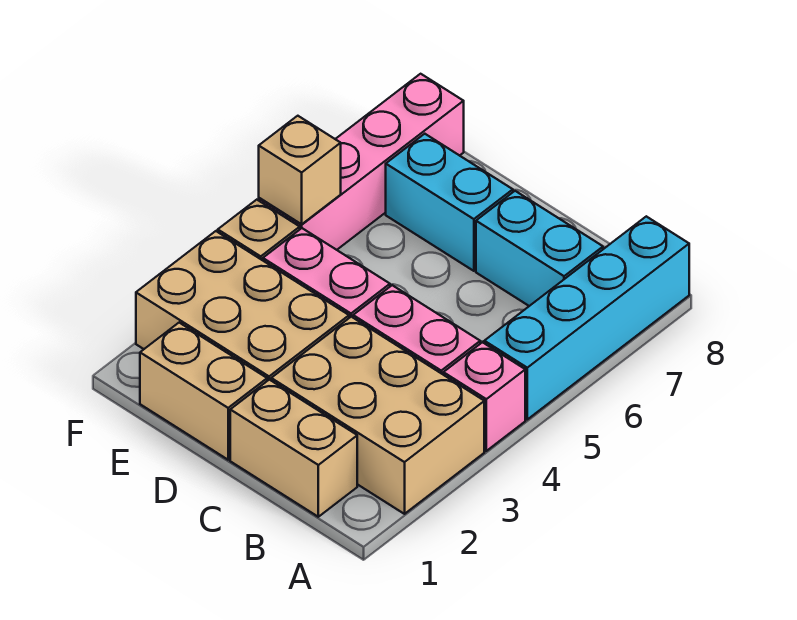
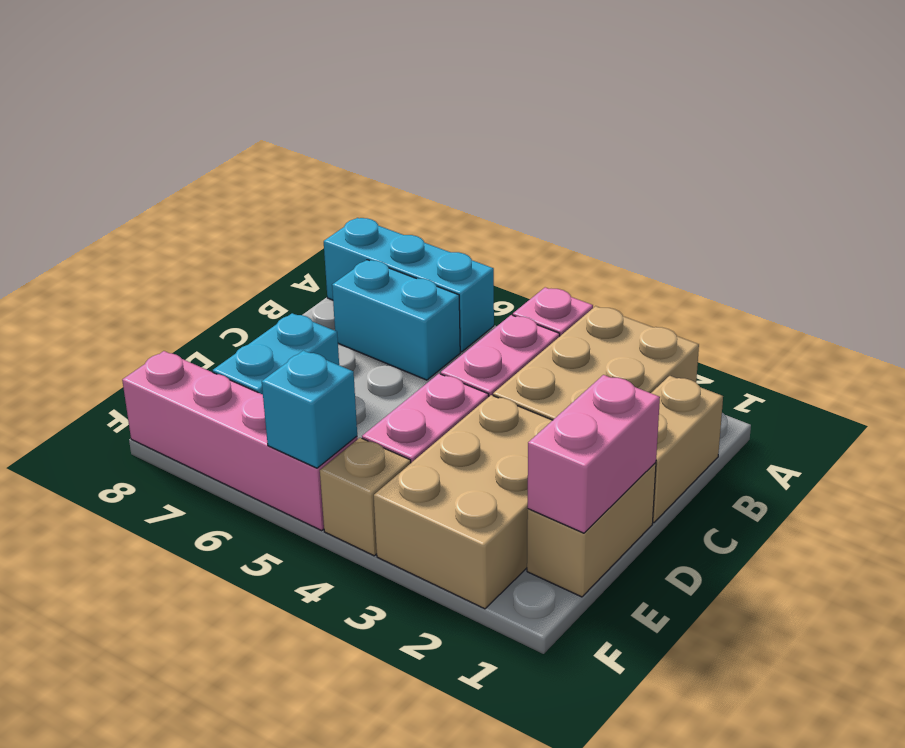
cyan 1x4 brick [484,216,689,419] -> cyan 1x3 brick [324,218,494,352]
cyan 1x2 brick [476,191,603,306] -> cyan 1x2 brick turned to [332,260,460,380]
none -> pink 1x2 brick [528,375,660,533]
tan 1x1 brick [259,116,341,224] -> cyan 1x1 brick [262,350,357,468]

